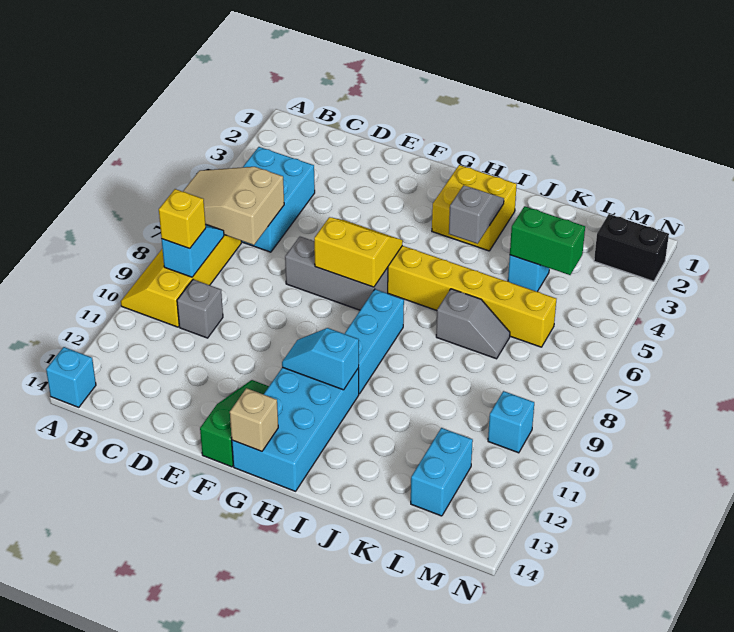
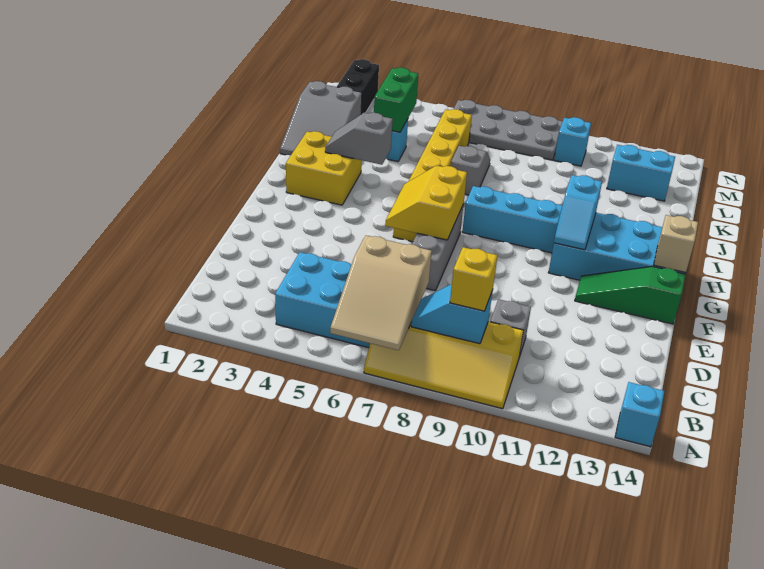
none -> grey 2x3 slope [280,81,362,155]
none -> grey 2x4 plate [454,100,563,160]

